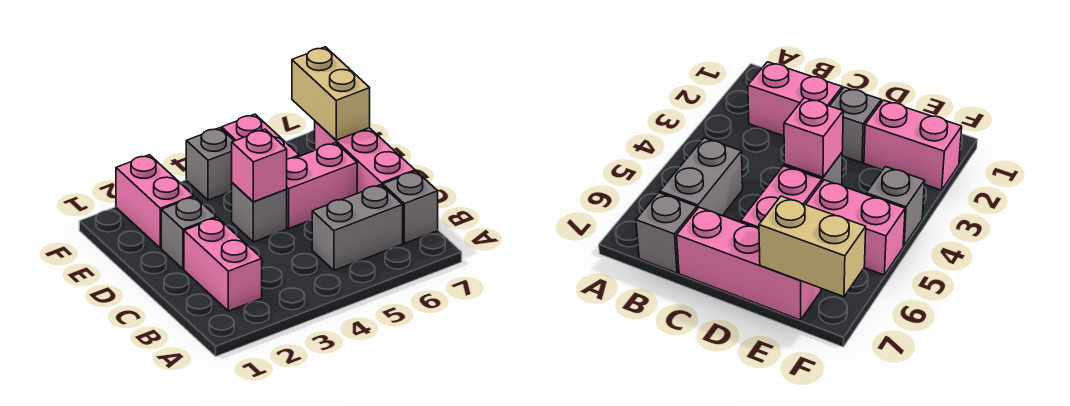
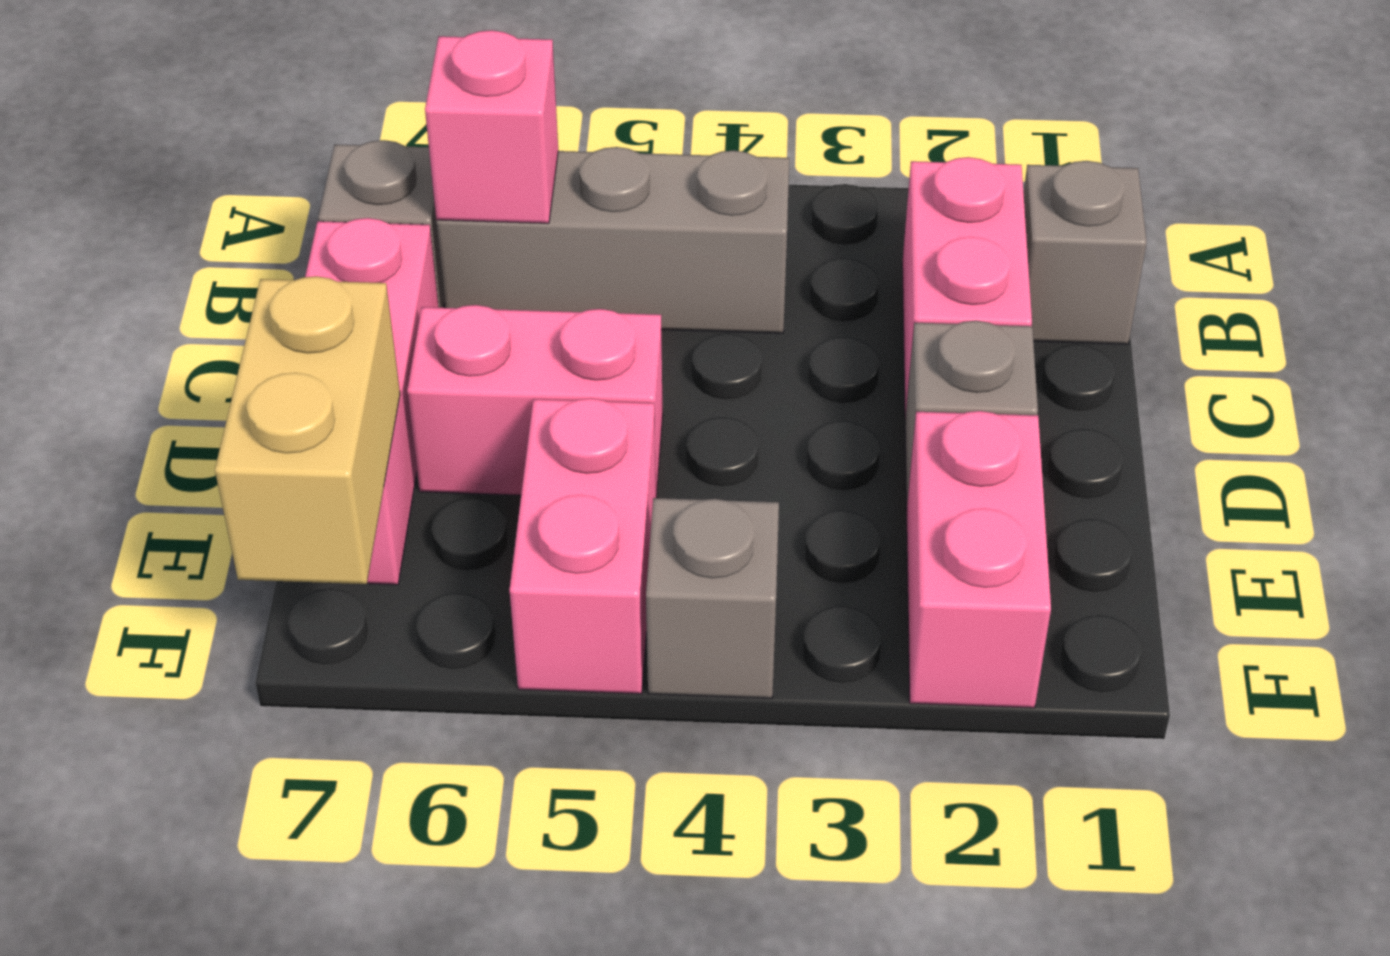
grey 1x2 brick [312,185,403,270] -> grey 1x3 brick [436,147,789,333]
grey 1x1 brick [232,183,287,242] -> grey 1x1 brick moved to [1023,161,1147,344]
pink 1x1 brick [232,129,287,202] -> pink 1x1 brick moved to [425,30,558,223]

